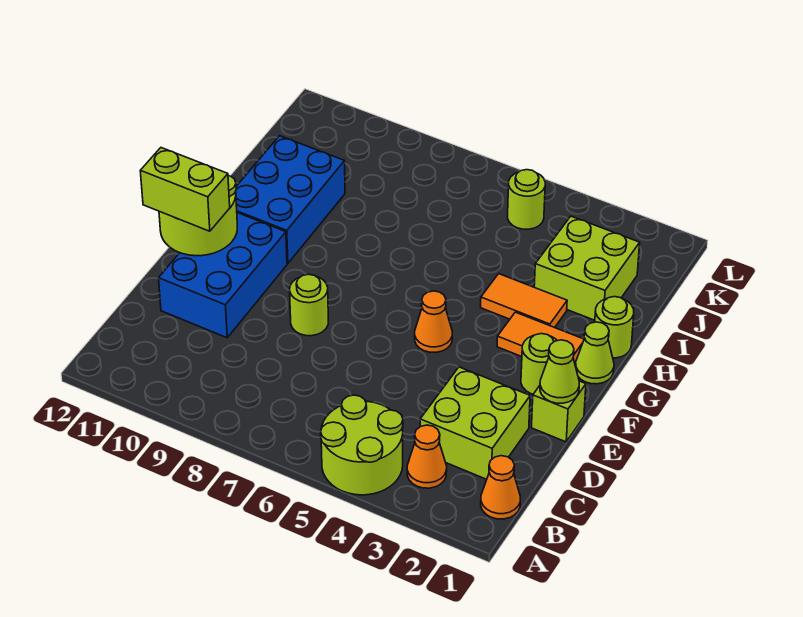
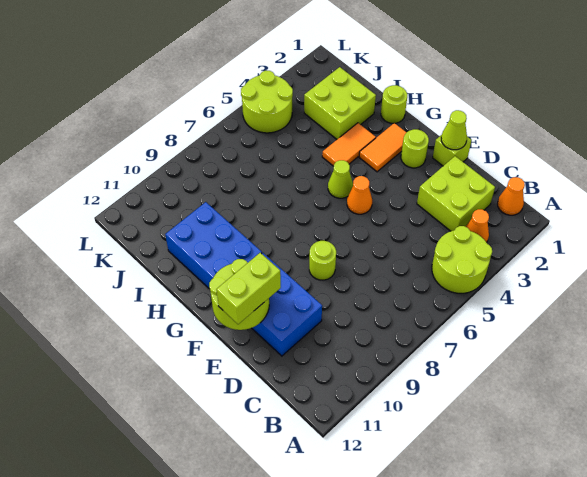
lime 1x1 cone [576,322,614,384] -> lime 1x1 cone moved to [328,160,353,198]
lime 1x1 round brick [508,170,545,229] -> lime 2x2 round brick [241,71,293,133]

